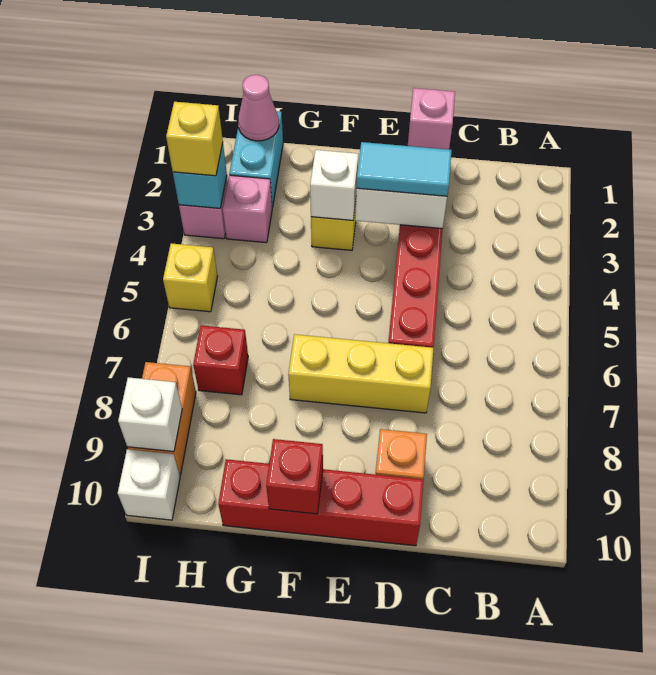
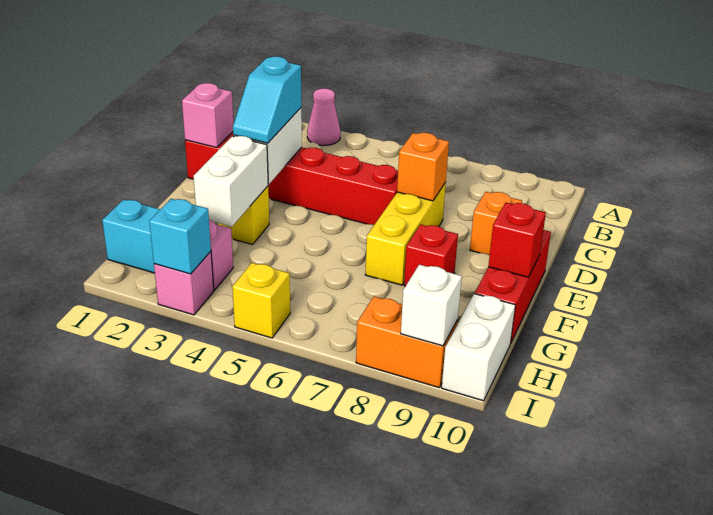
cyan 1x2 tile [356,142,452,196] -> cyan 1x2 slope [233,56,301,143]
none -> orange 1x1 brick [397,133,449,201]
red 1x4 brick [218,459,424,546] -> red 1x3 brick [475,230,551,344]
white 1x1 brick [310,150,358,220] -> white 1x2 brick [194,136,268,227]
pink 1x1 cone [238,75,279,141] -> pink 1x1 cone moved to [307,88,341,146]
red 1x1 brick [193,325,248,395] -> red 1x1 brick moved to [404,225,458,286]
yellow 1x1 brick [166,102,223,176] -> none
white 1x1 brick [118,449,180,520] -> white 1x2 brick [442,294,515,401]

